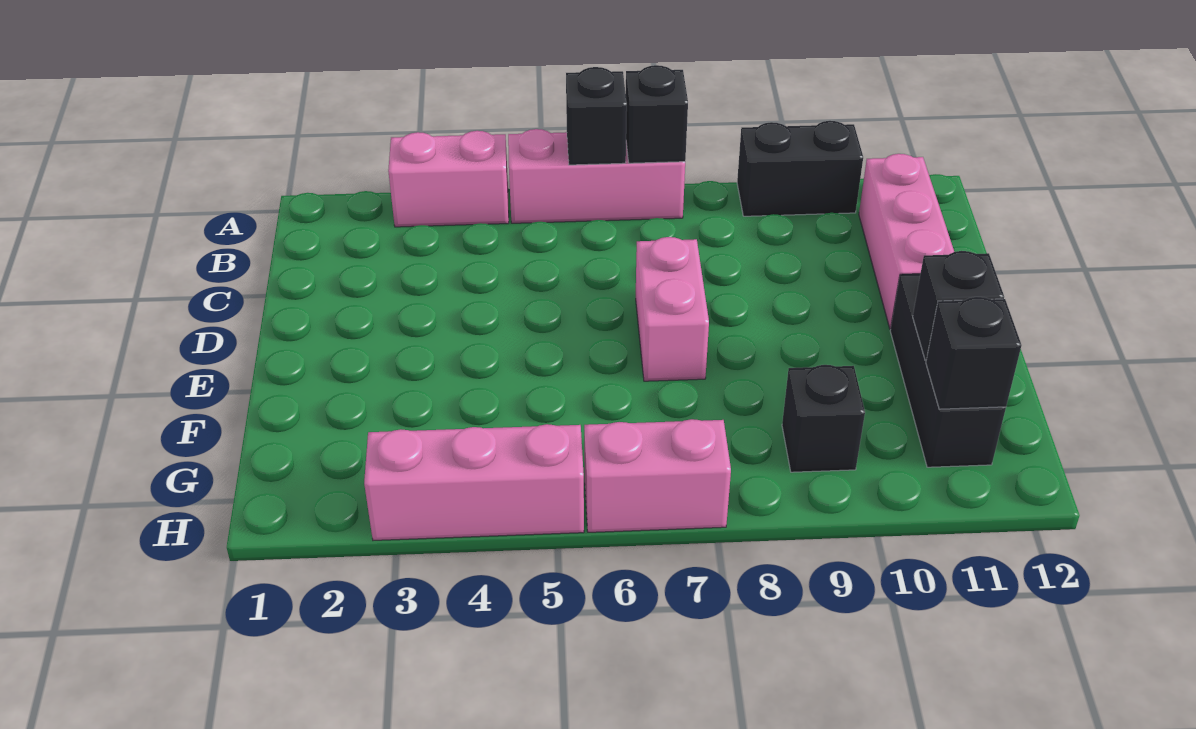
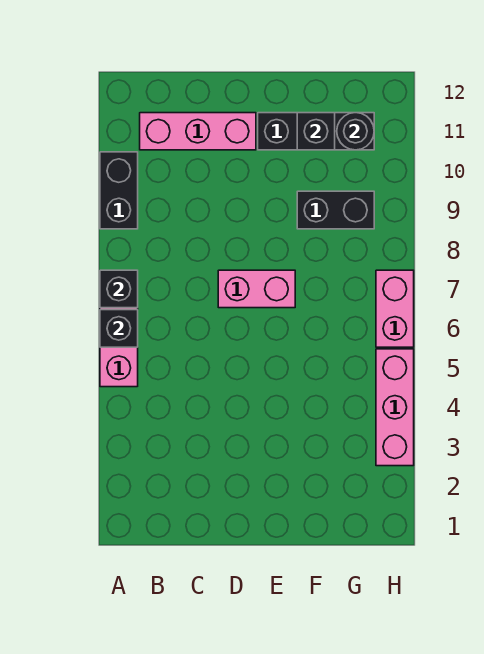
pink 1x2 brick [388,131,509,227] -> none
black 1x1 brick [782,365,865,472] -> black 1x2 brick [297,191,374,229]
black 1x1 brick [926,297,1022,409] -> black 1x1 round brick [337,113,374,150]

